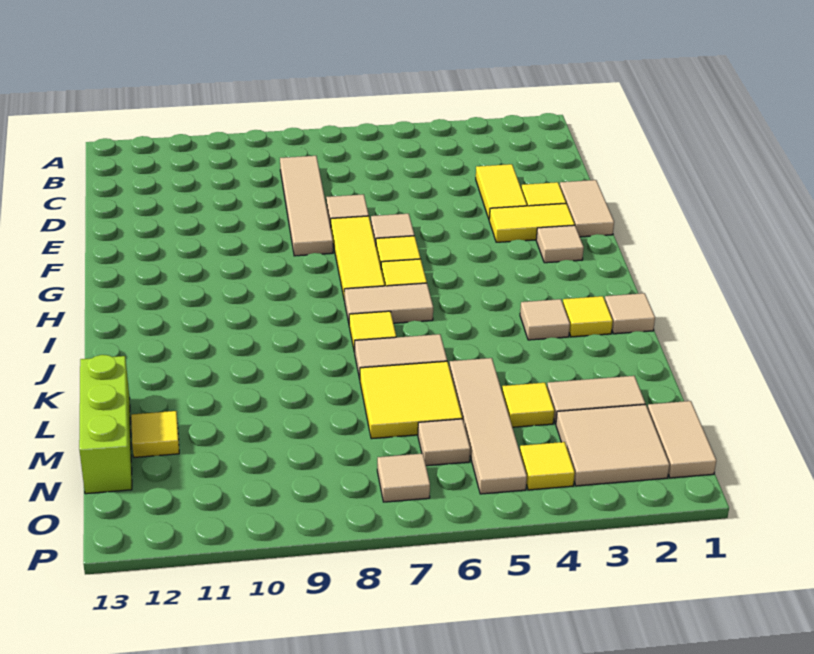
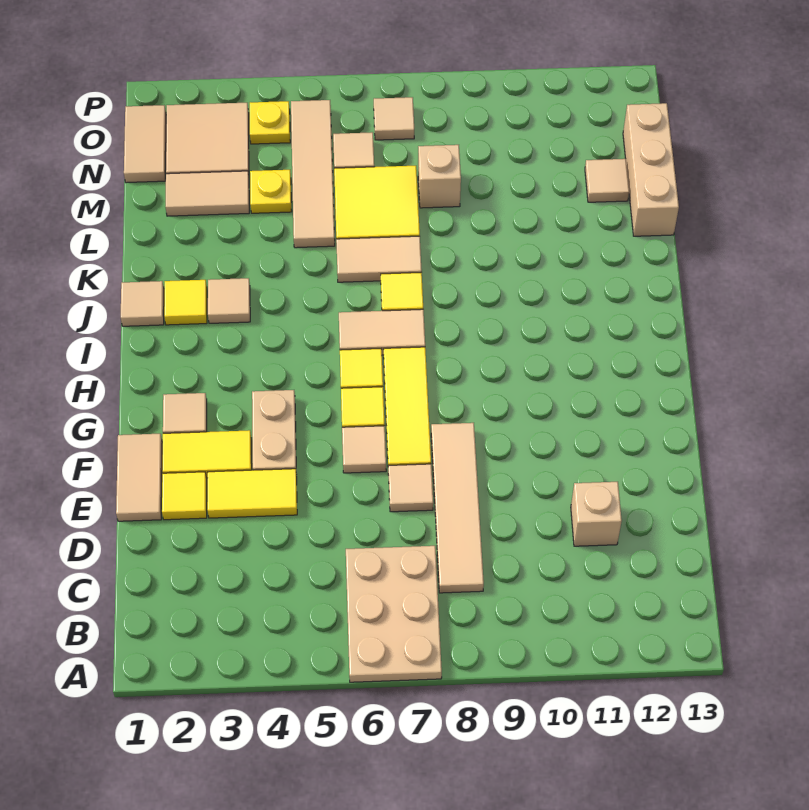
none -> tan 2x3 plate [346,546,442,682]
yellow 1x2 tile [476,164,527,219] -> yellow 1x2 tile turned to [207,469,297,518]
none -> tan 1x1 brick [571,482,622,546]
none -> tan 1x2 plate [252,390,296,470]
lime 1x3 brick [79,355,132,494] -> tan 1x3 brick [623,103,679,236]
yellow 1x1 tile [502,383,554,427] -> yellow 1x1 plate [250,170,292,213]
none -> tan 1x1 brick [418,145,461,208]
yellow 1x1 tile [131,411,179,458] -> tan 1x1 tile [585,159,629,202]
yellow 1x1 tile [520,442,575,490] -> yellow 1x1 plate [250,101,290,144]

